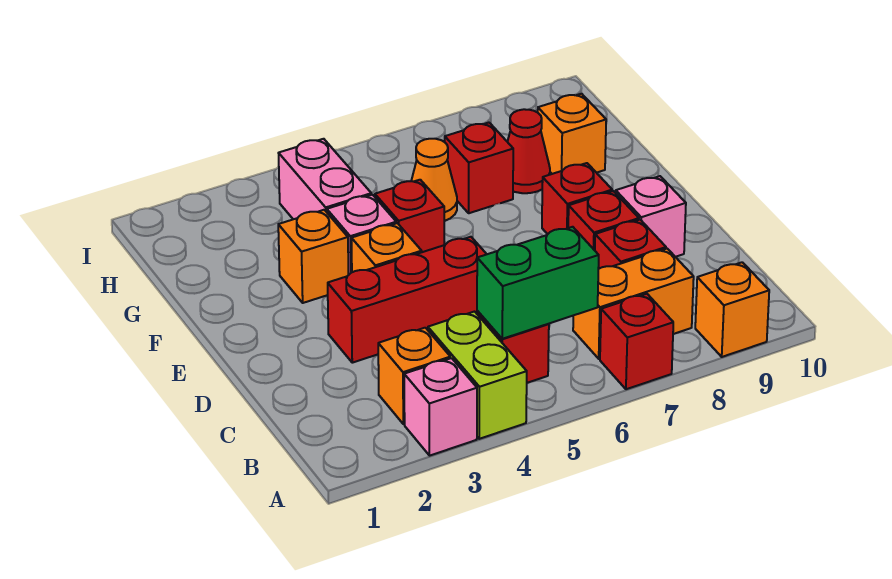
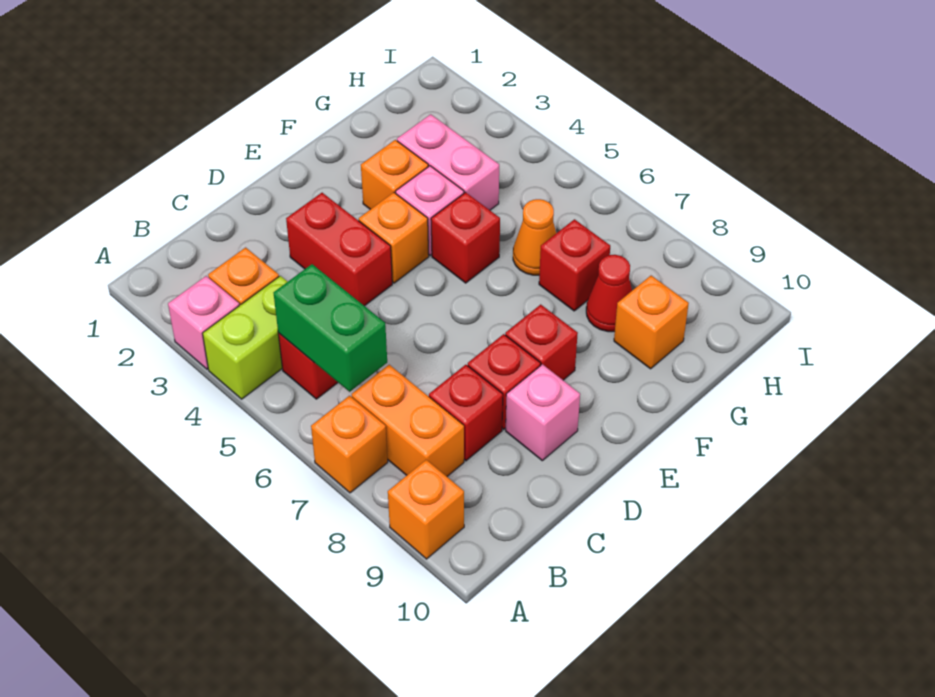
red 1x1 brick [600,294,673,389] -> orange 1x1 brick [311,396,388,493]
red 1x3 brick [328,237,487,363] -> red 1x2 brick [286,193,392,306]
pink 1x2 brick [279,139,371,219] -> pink 1x2 brick turned to [397,114,499,210]

